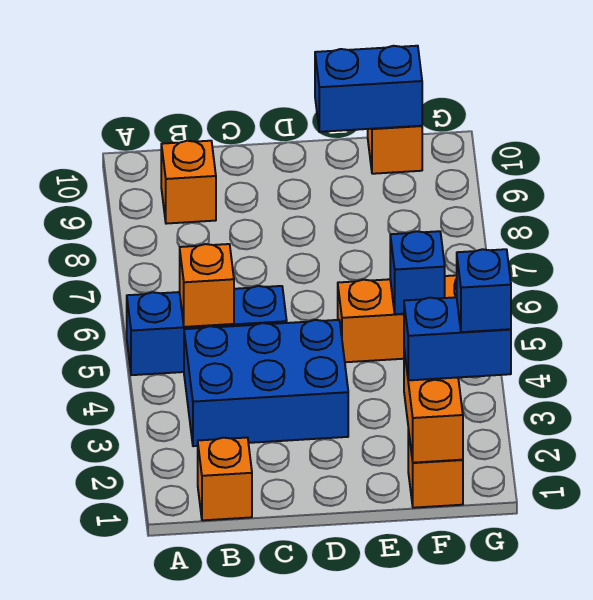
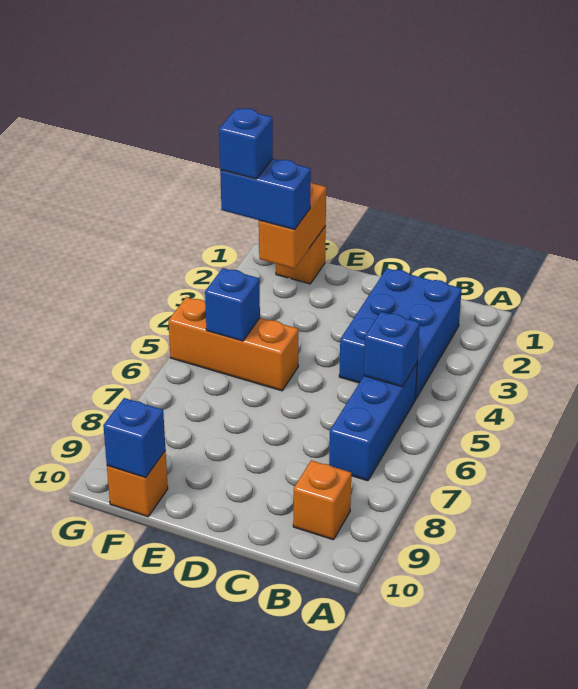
blue 1x3 brick [127,286,287,375] -> blue 1x3 brick turned to [329,364,417,481]
orange 1x1 brick [198,438,252,520] -> none
blue 2x3 brick [184,320,348,446] -> blue 2x3 brick turned to [339,268,462,399]
orange 1x1 brick [180,244,234,327] -> blue 1x1 brick [364,312,420,387]
blue 1x2 brick [315,46,422,132] -> blue 1x1 brick [103,398,166,478]

